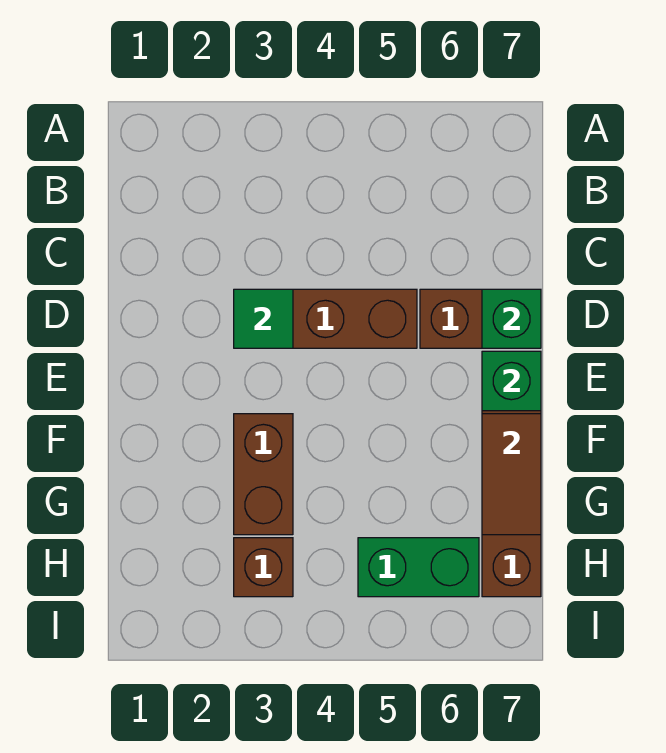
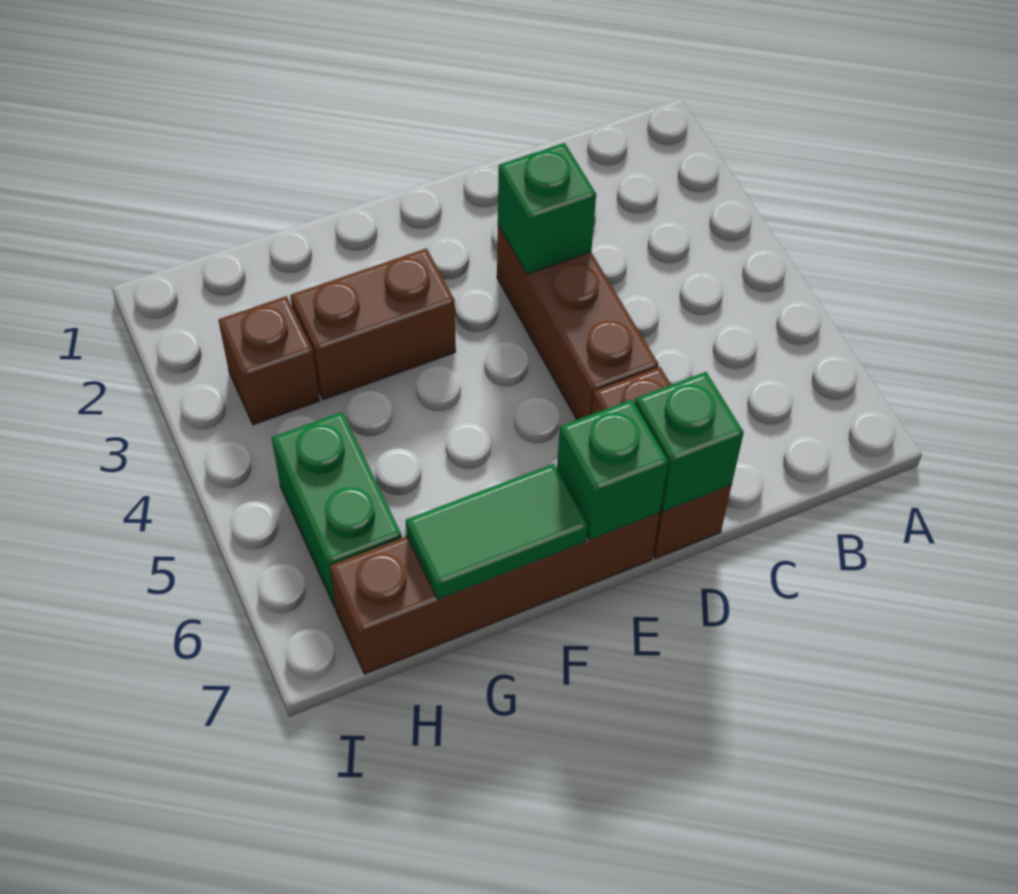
green 1x1 tile [234,289,293,348] -> green 1x1 brick [498,143,596,274]
brown 1x2 tile [482,414,541,535] -> green 1x2 tile [406,464,588,599]

